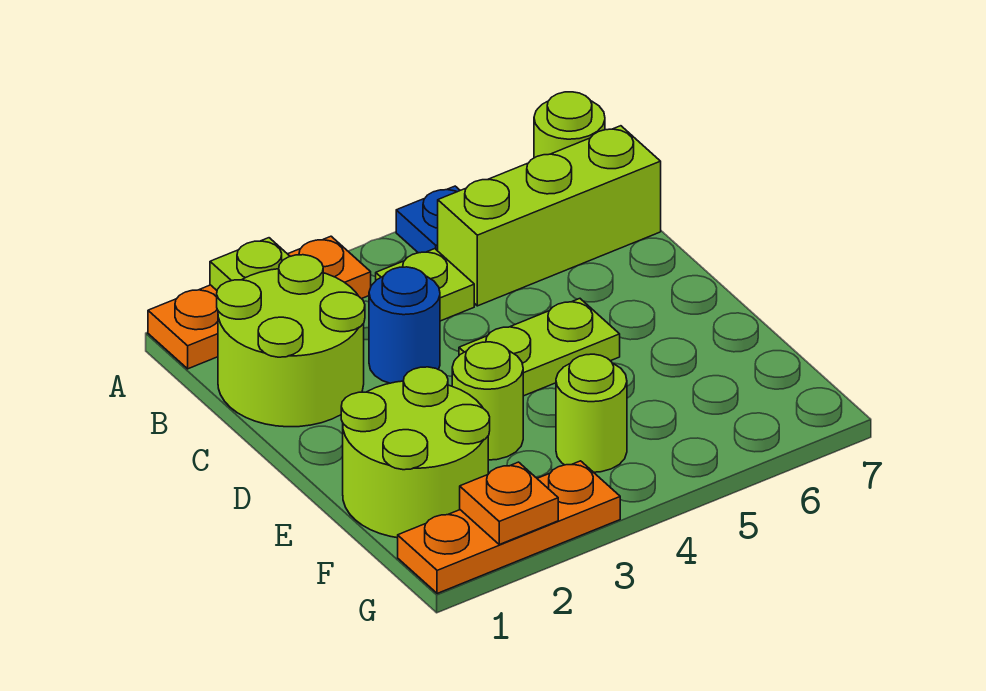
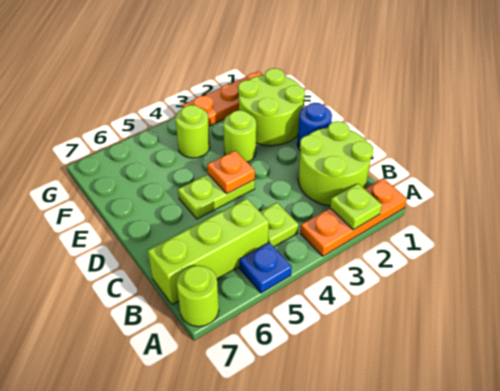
blue 1x1 round brick [369,267,440,383] -> blue 1x1 round brick moved to [297,103,332,149]
orange 1x1 plate [460,462,558,544] -> orange 1x1 plate moved to [207,151,255,194]

